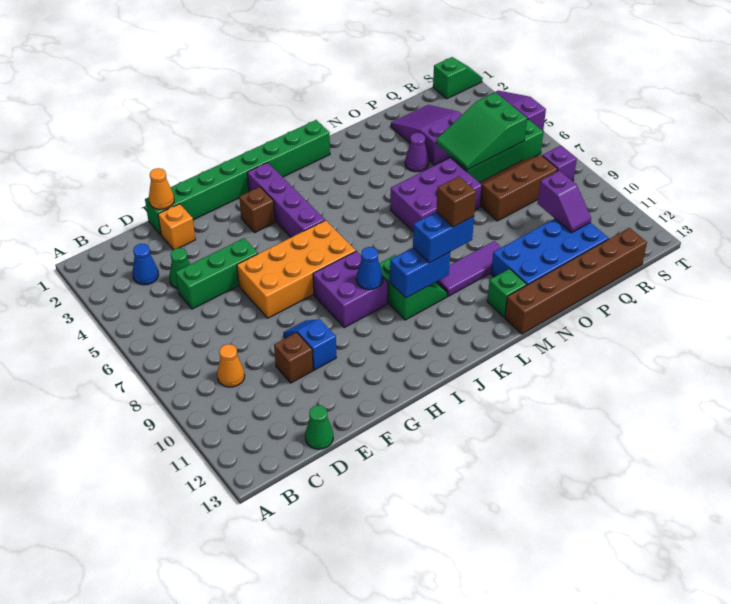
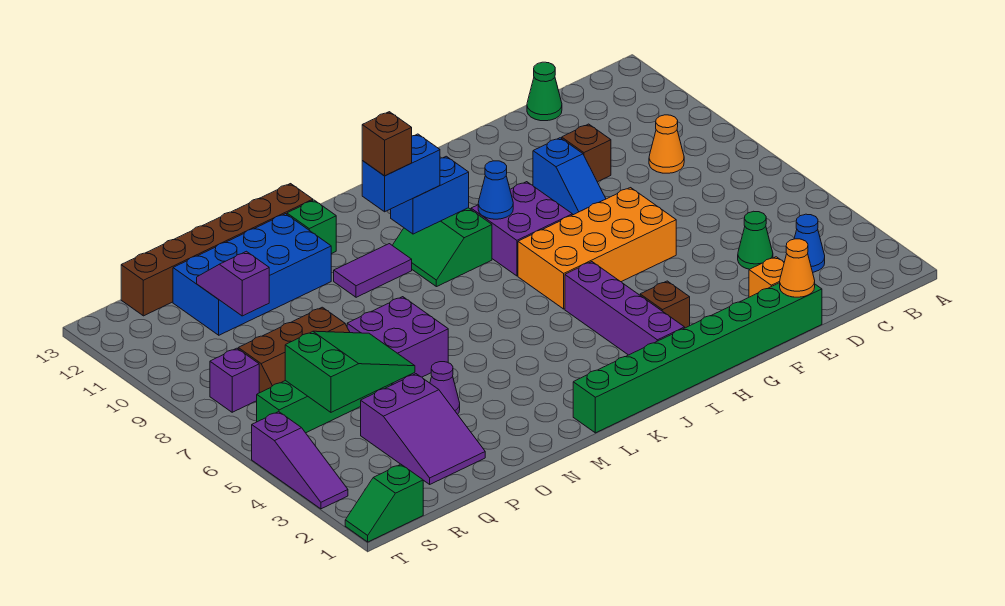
green 1x3 brick [176,238,258,309] -> none
purple 1x3 tile [436,241,501,296] -> purple 1x2 tile [334,244,412,297]
purple 2x3 brick [390,158,482,231] -> purple 2x2 brick [347,297,448,385]

